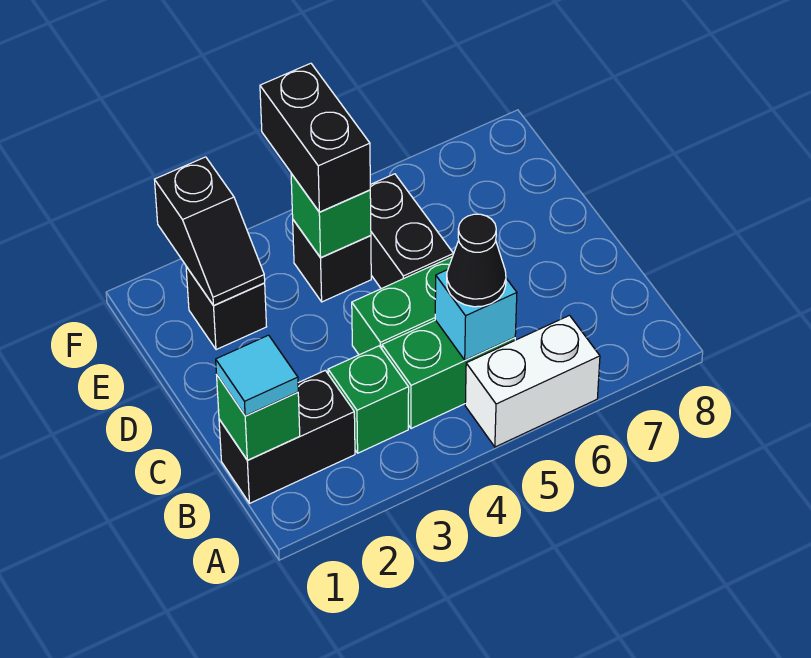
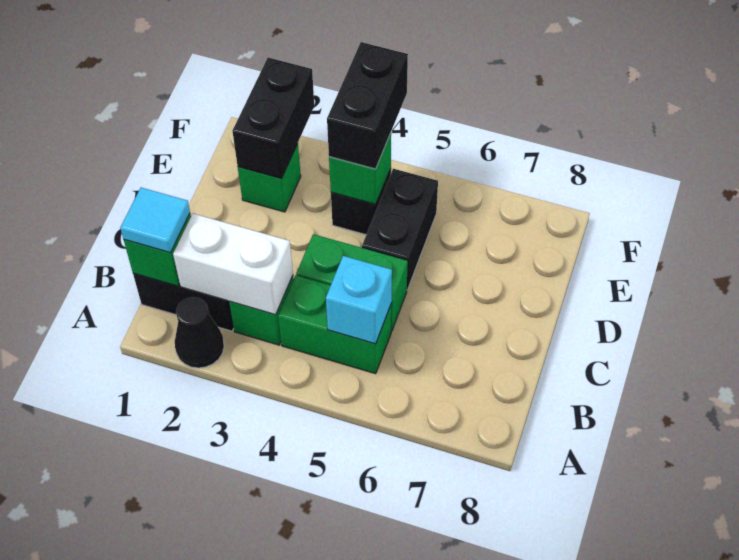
white 1x2 brick [465,315,600,447] -> white 1x2 brick moved to [173,214,293,315]
black 1x1 cone [447,214,506,307] -> black 1x1 cone moved to [175,297,224,368]
black 1x1 brick [186,267,267,350] -> green 1x1 brick [238,144,301,212]
black 1x2 slope [154,157,265,306] -> black 1x2 brick [232,58,314,179]

